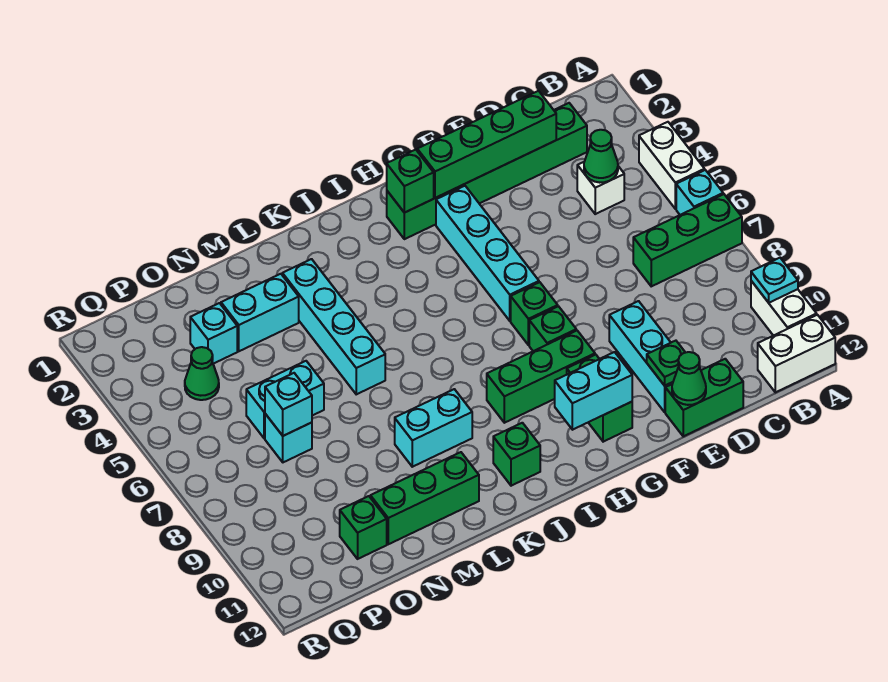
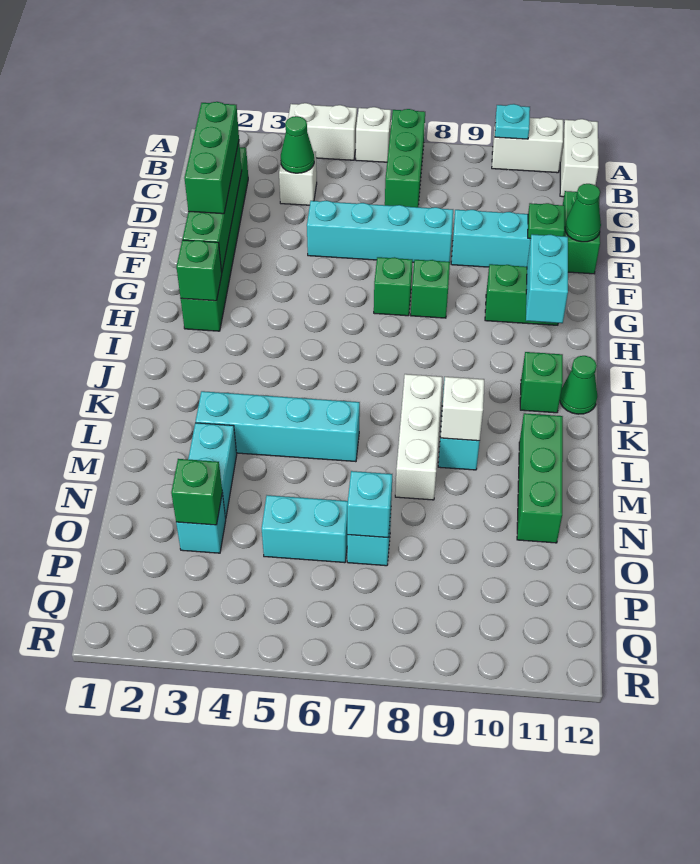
cyan 1x1 brick [676,170,723,215] -> white 1x1 brick [356,107,391,162]
cyan 1x4 brick [436,186,539,321] -> cyan 1x4 brick moved to [307,201,453,262]
green 1x3 brick [487,330,595,423] -> green 1x3 brick moved to [184,102,239,214]
none -> white 1x3 brick [395,374,442,500]
none -> white 1x1 brick [440,377,484,441]
cyan 1x2 brick [246,361,324,438] -> cyan 1x2 brick turned to [262,495,348,563]
green 1x1 brick [340,496,387,559] -> green 1x1 brick moved to [171,459,222,525]
green 1x1 cone [185,347,219,400] -> green 1x1 cone moved to [560,356,597,414]

